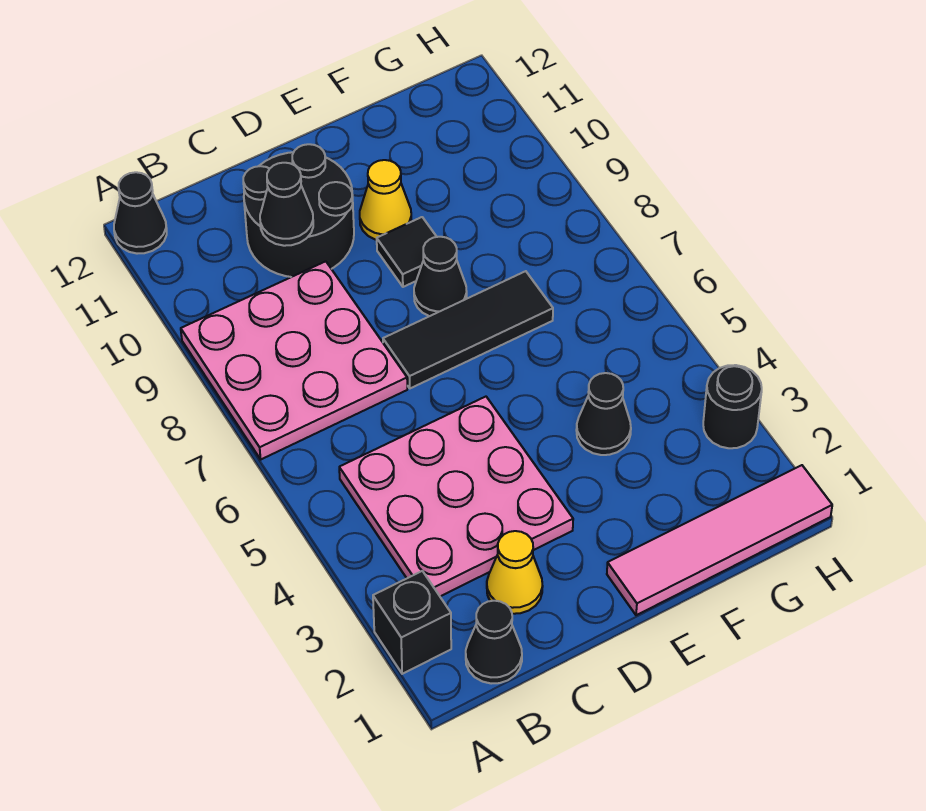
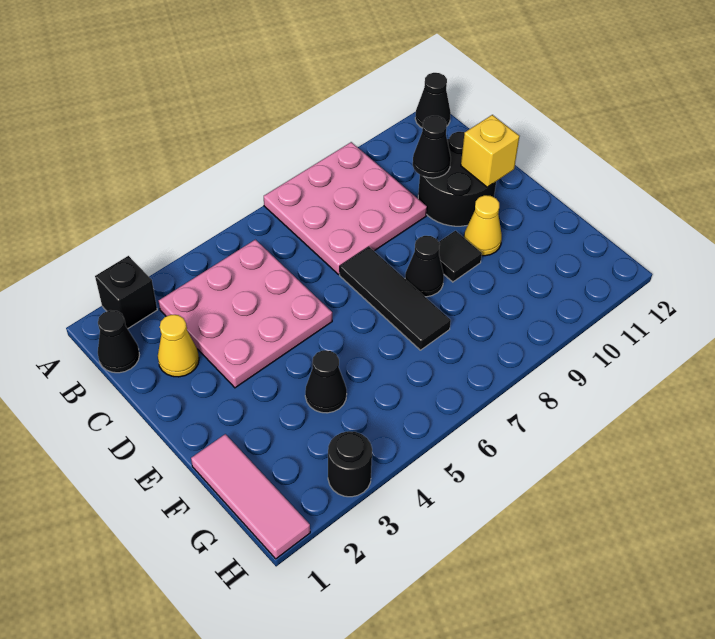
none -> yellow 1x1 brick [461,115,520,187]
pink 1x4 tile [607,465,832,615] -> pink 1x3 tile [191,434,310,559]

